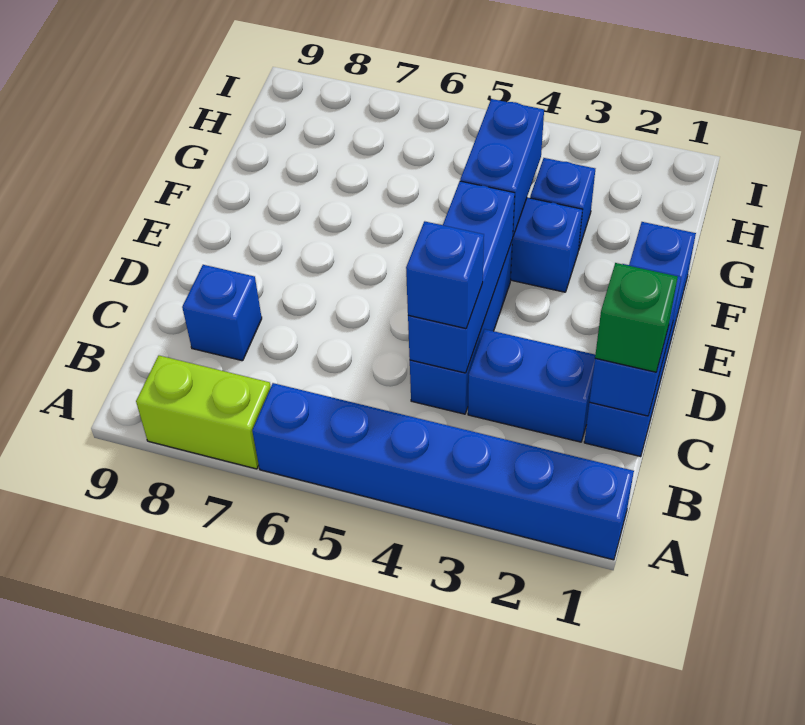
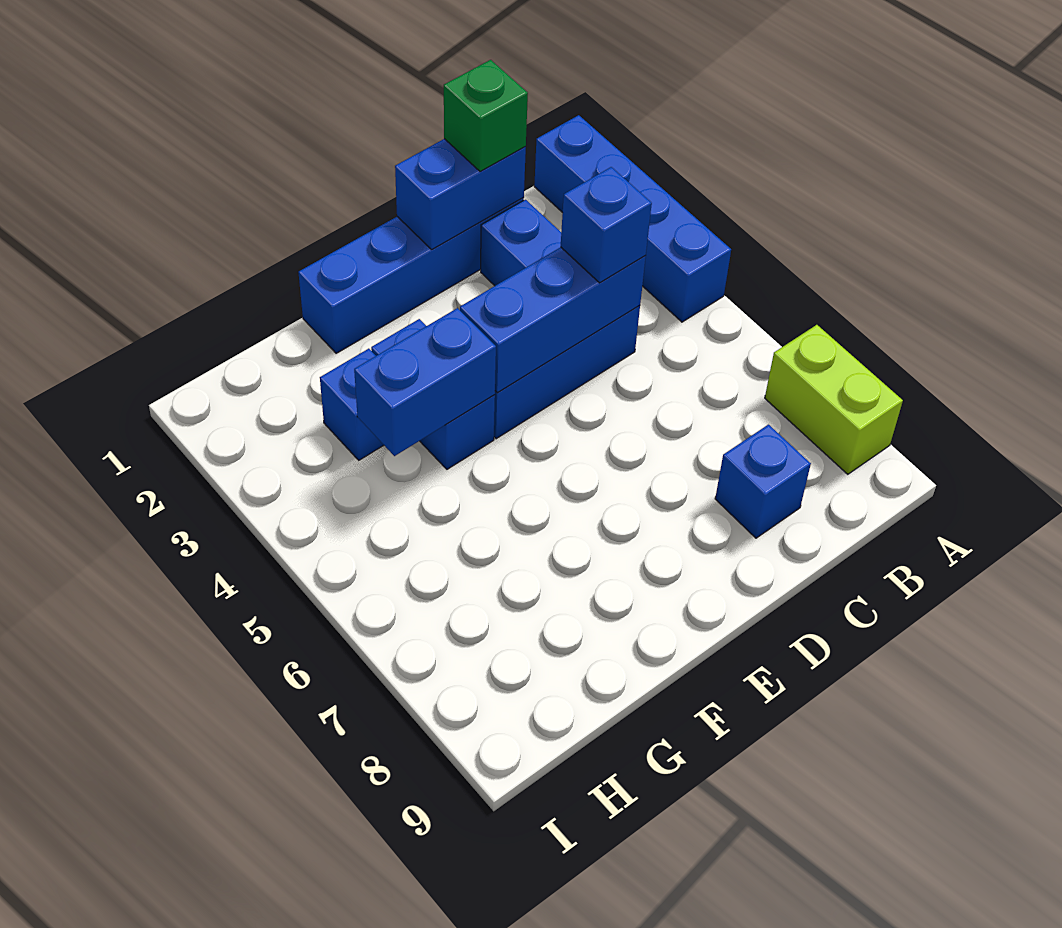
blue 1x6 brick [252,383,634,560] -> blue 1x4 brick [534,115,731,322]

